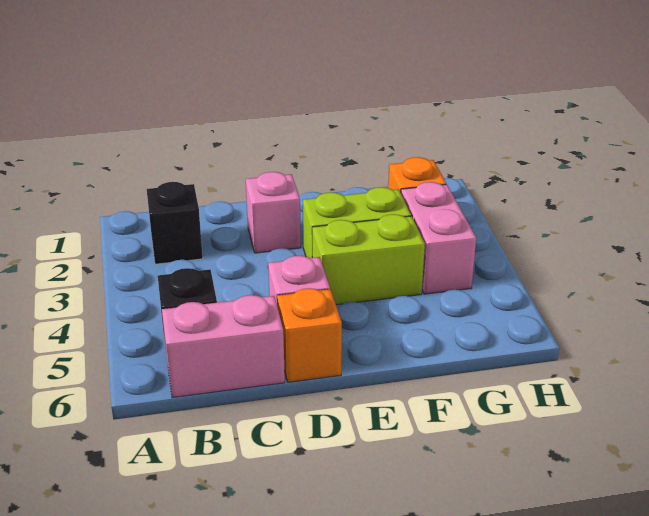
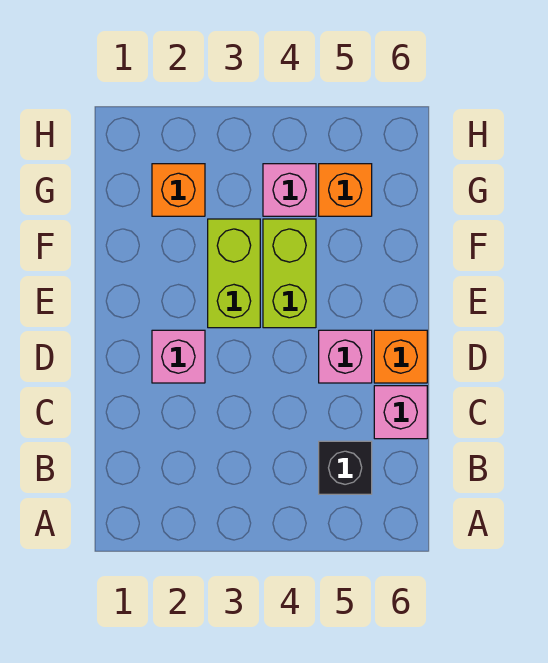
black 1x1 brick [147,182,203,264] -> none
pink 1x2 brick [162,295,285,398] -> pink 1x1 brick [374,386,427,439]
pink 1x2 brick [401,182,476,294] -> pink 1x1 brick [263,164,316,216]
none -> orange 1x1 brick [319,164,372,216]

